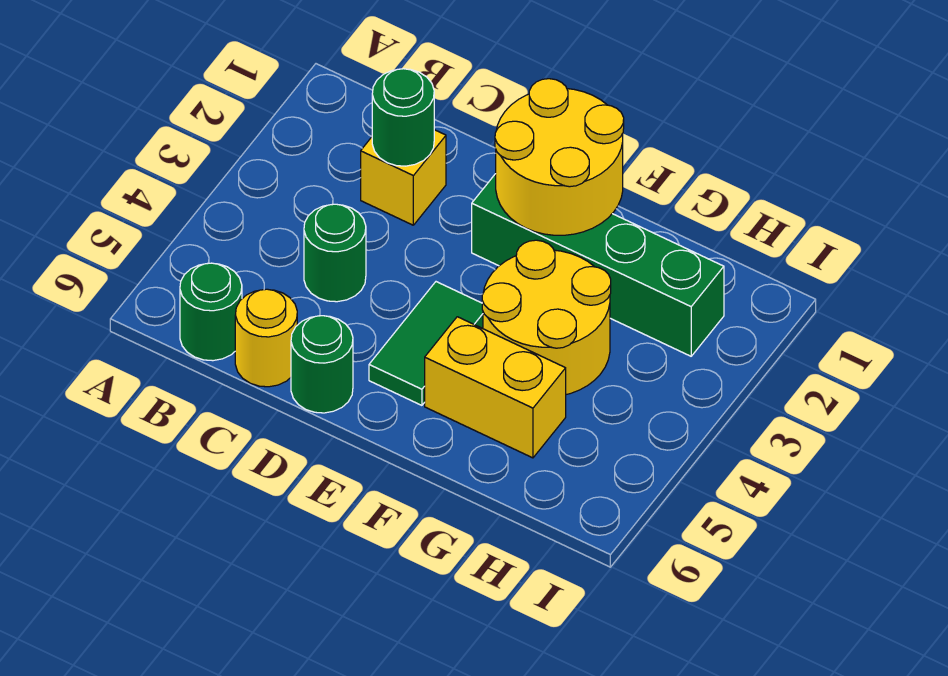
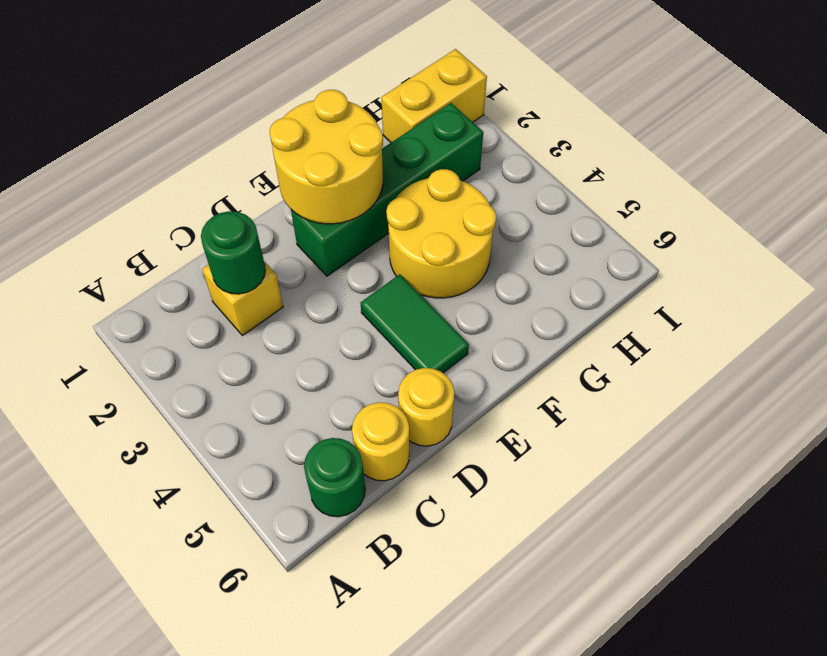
green 1x1 round brick [304,204,366,302] -> none
green 1x1 round brick [291,316,353,413] -> yellow 1x1 round brick [398,368,454,446]
yellow 1x2 brick [425,317,566,458] -> yellow 1x2 brick moved to [381,49,487,142]

